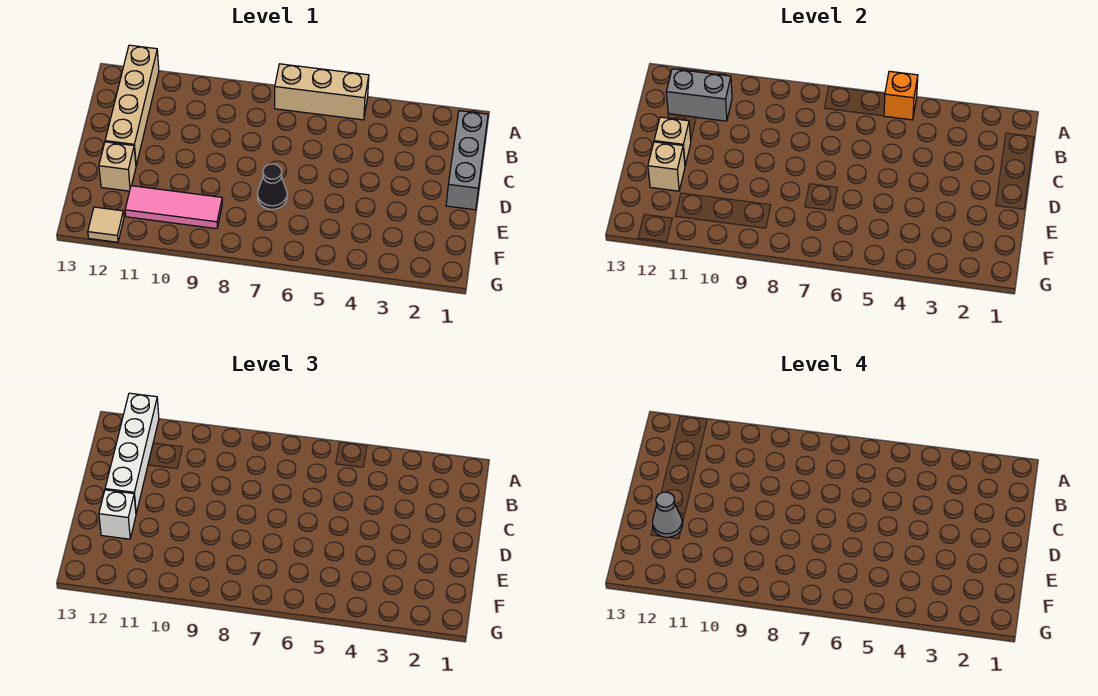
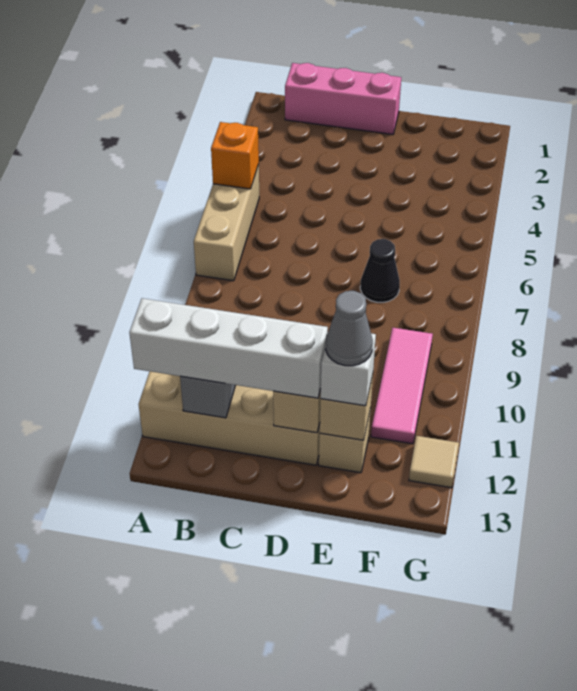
grey 1x3 brick [446,111,488,210] -> pink 1x3 brick [285,63,401,134]

